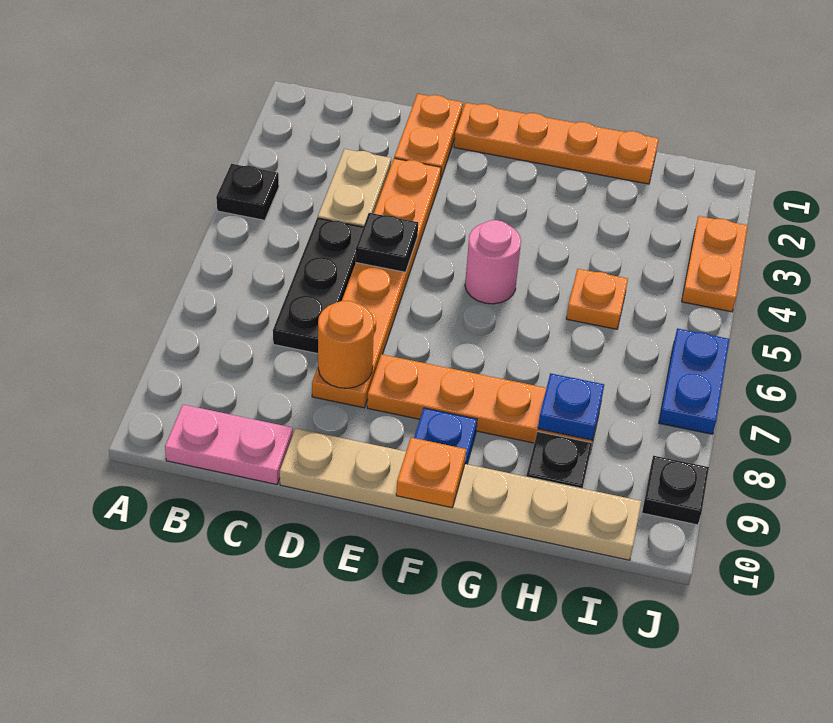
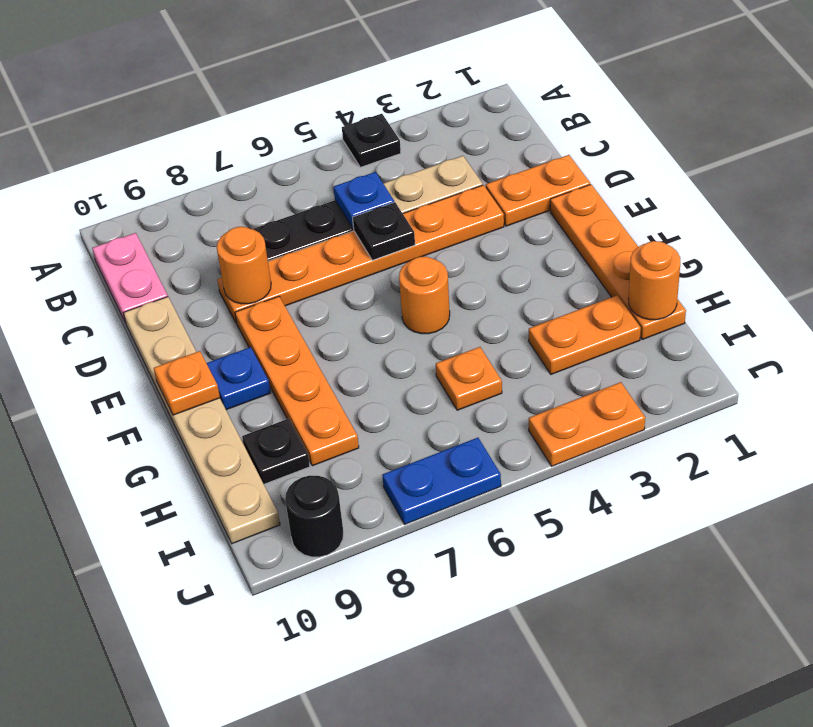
pink 1x1 round brick [465,220,521,304] -> orange 1x1 round brick [399,257,450,334]
none -> orange 1x1 round brick [628,241,680,320]
none -> orange 1x2 plate [529,295,641,374]
blue 1x1 plate [538,373,604,440] -> blue 1x1 plate moved to [334,172,394,229]
black 1x1 plate [642,456,709,525] -> black 1x1 round brick [285,475,344,557]

